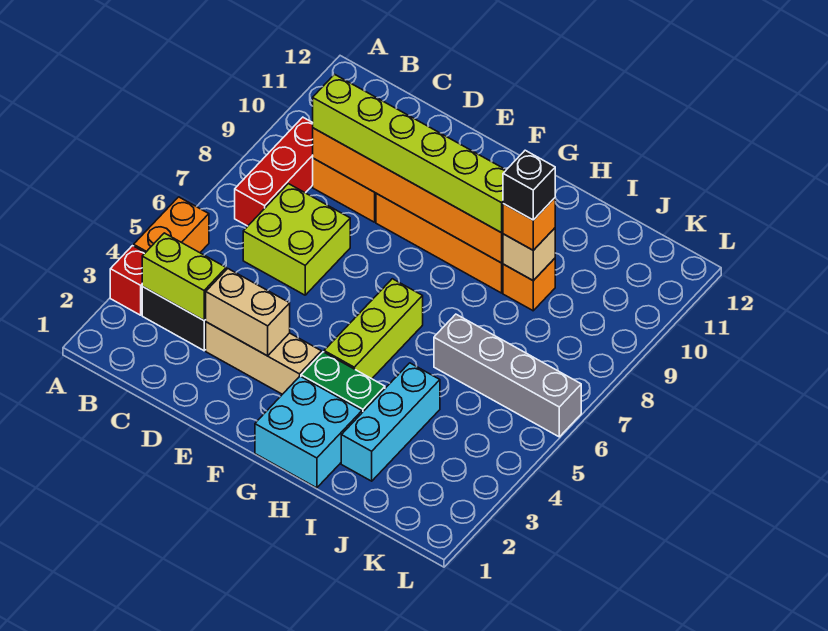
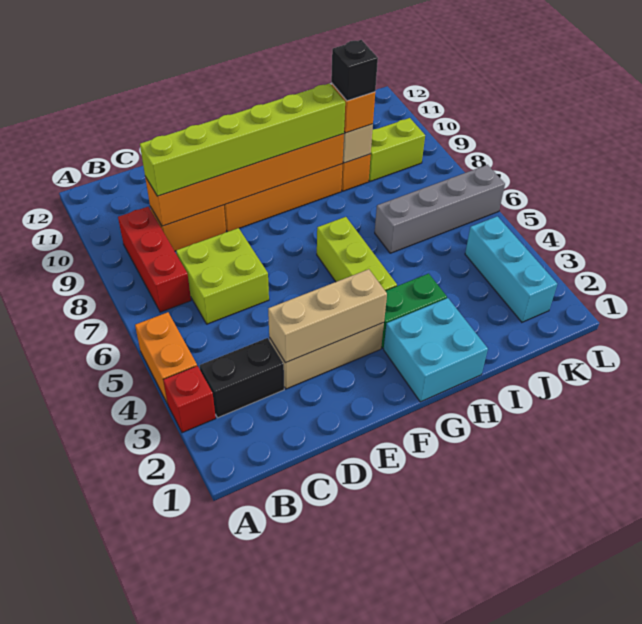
lime 1x2 brick [142,233,226,320] -> lime 1x2 brick moved to [369,118,425,181]
tan 1x2 brick [205,269,290,356] -> tan 1x3 brick [268,269,387,363]
cyan 1x3 brick [341,363,440,481] -> cyan 1x3 brick moved to [465,216,557,322]

